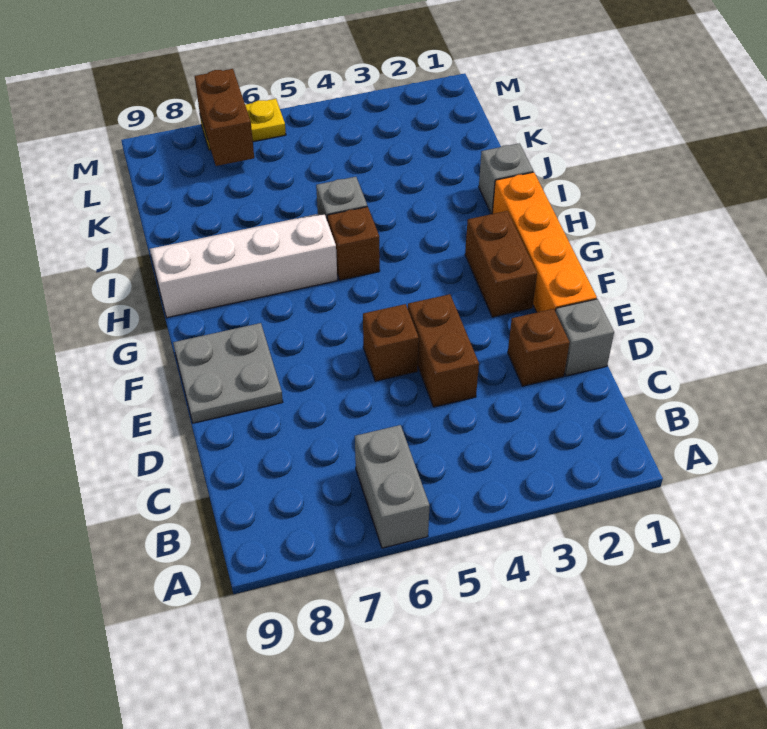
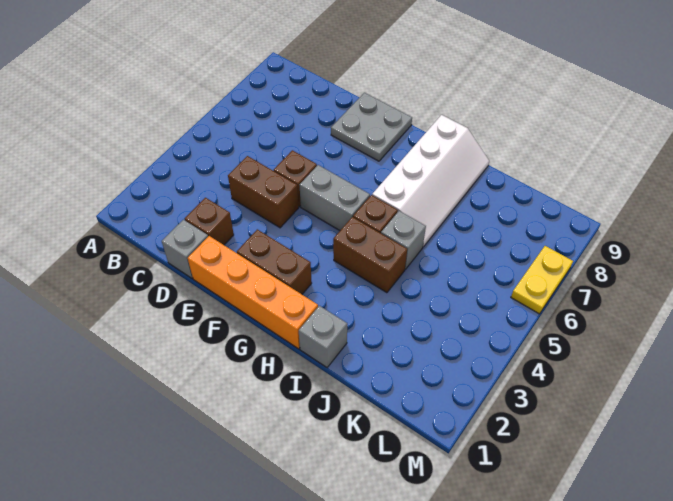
grey 1x2 brick [355,425,430,548] -> grey 1x2 brick moved to [300,165,370,231]
brown 1x2 brick [195,69,254,166] -> brown 1x2 brick moved to [333,217,407,293]

